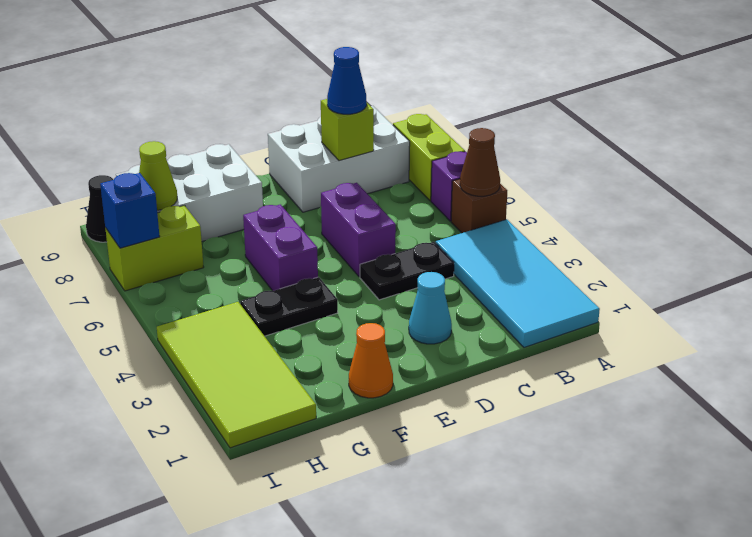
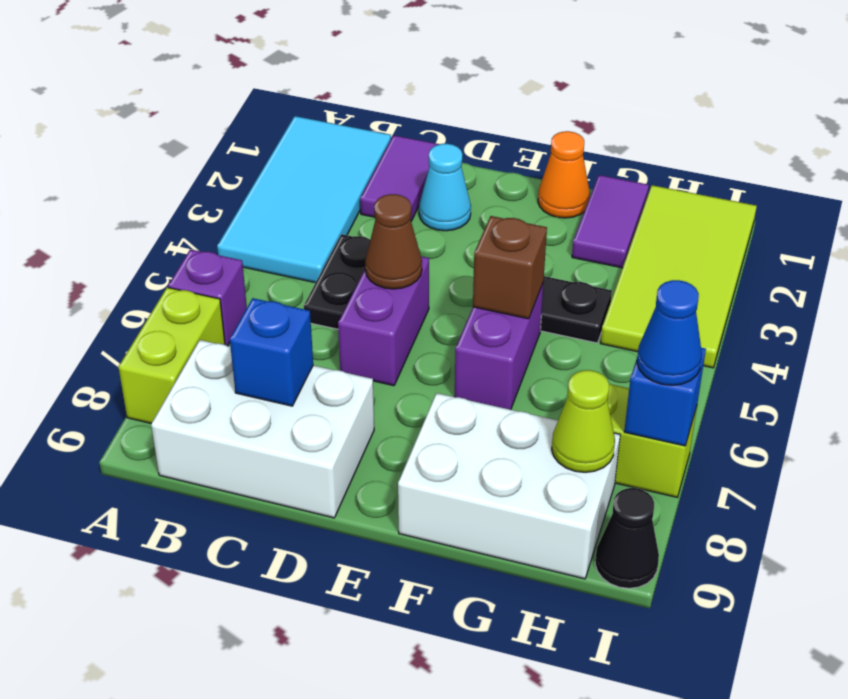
brown 1x1 brick [451,179,507,233] -> brown 1x1 brick moved to [473,216,547,319]
brown 1x1 cone [460,128,500,196] -> brown 1x1 cone moved to [365,194,422,289]
none -> purple 1x2 tile [360,135,439,221]
black 1x2 plate [360,242,454,300] -> black 1x2 plate turned to [304,234,370,329]
lime 1x1 brick [321,99,374,161] -> blue 1x1 brick [230,298,313,406]
blue 1x1 cone [327,47,367,114] -> blue 1x1 cone moved to [637,280,702,385]
none -> purple 1x2 tile [572,175,649,268]

